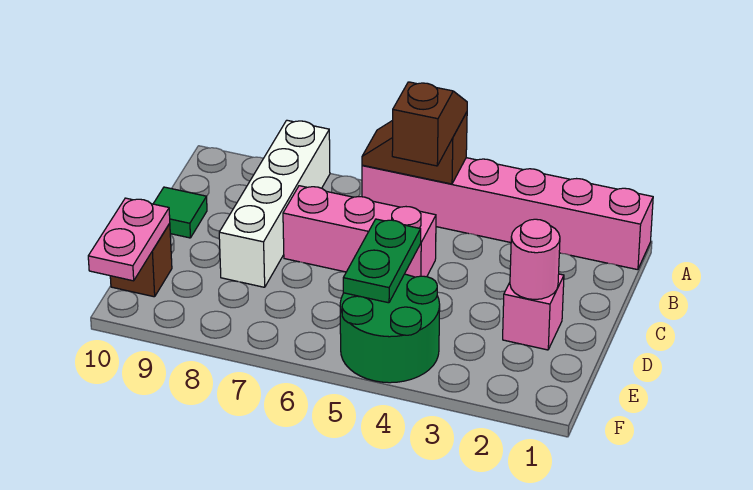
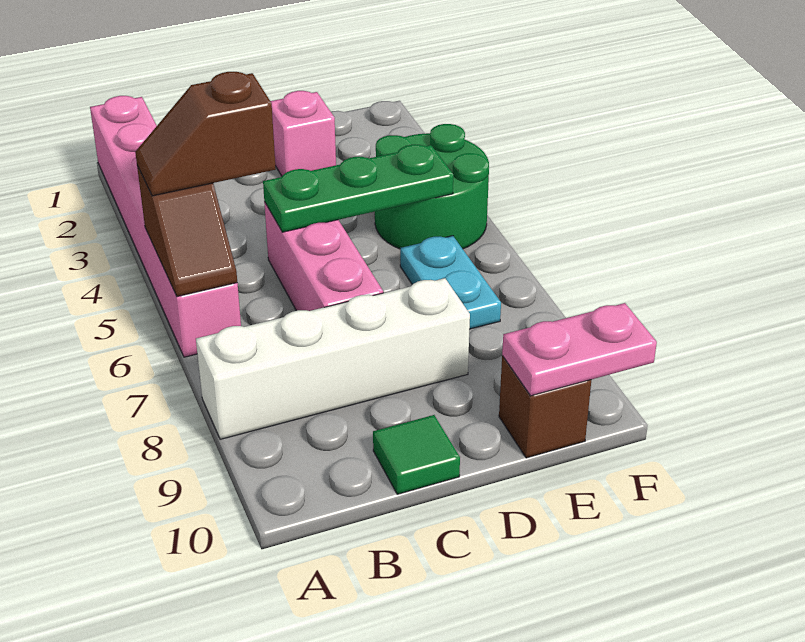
pink 1x1 round brick [510,219,560,300] -> none
green 1x2 plate [343,219,421,303] -> green 1x3 plate [263,145,453,232]
none -> cyan 1x2 plate [400,236,501,329]

